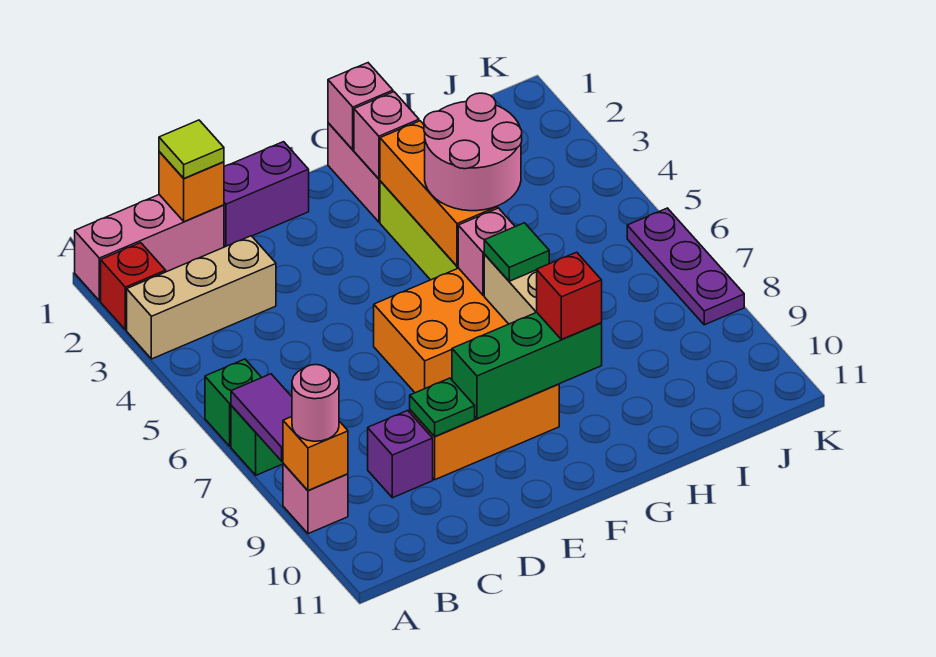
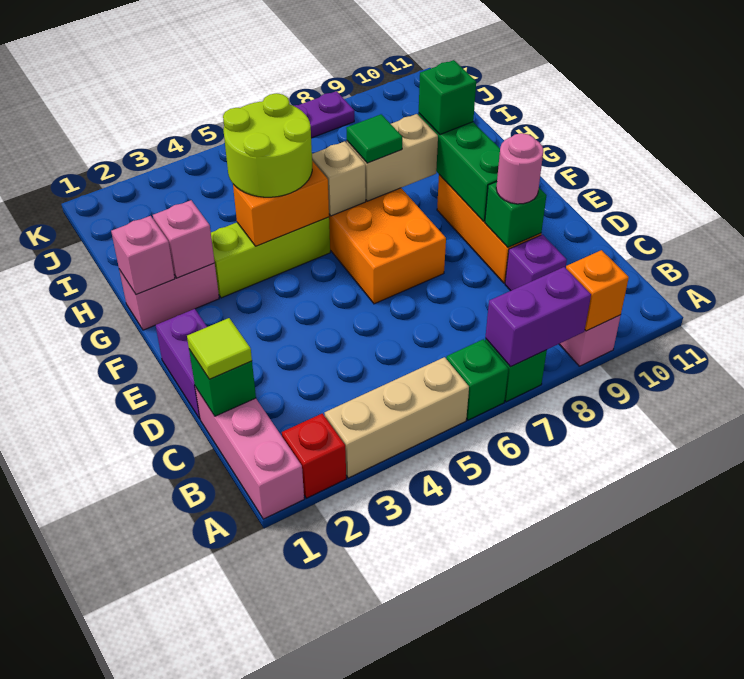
tan 1x3 brick [127,236,276,359] -> tan 1x3 brick turned to [325,357,469,478]
purple 1x2 tile [231,374,292,461] -> purple 1x2 brick [485,267,591,367]
pink 1x1 round brick [292,365,339,441] -> pink 1x1 round brick moved to [496,133,543,204]
orange 1x1 brick [159,152,224,222] -> green 1x1 brick [189,349,256,416]
green 1x1 plate [410,378,475,437] -> green 1x1 brick [485,182,547,247]
orange 1x3 brick [380,121,497,266] -> orange 1x2 brick [233,161,329,246]
pink 2x2 round brick [424,93,522,211] -> lime 2x2 round brick [223,93,312,197]
pink 1x1 brick [458,208,515,295] -> tan 1x1 brick [312,141,366,216]
red 1x1 brick [537,252,602,340] -> green 1x1 brick [419,60,476,134]

